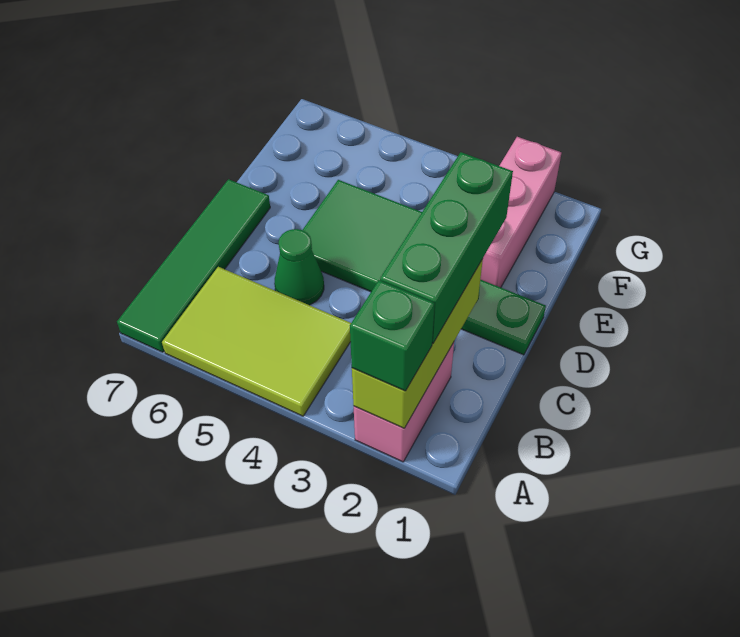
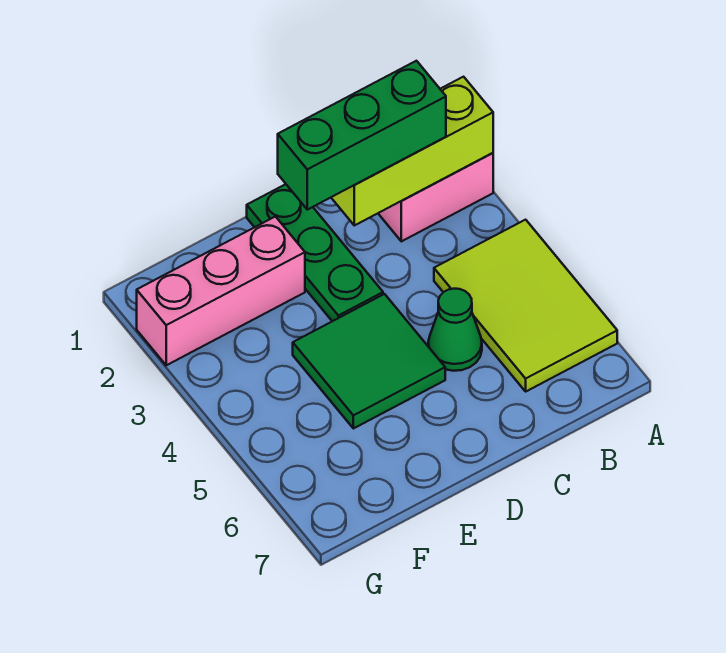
green 1x1 brick [350,280,435,391] -> none
green 1x4 tile [117,179,270,352] -> none

